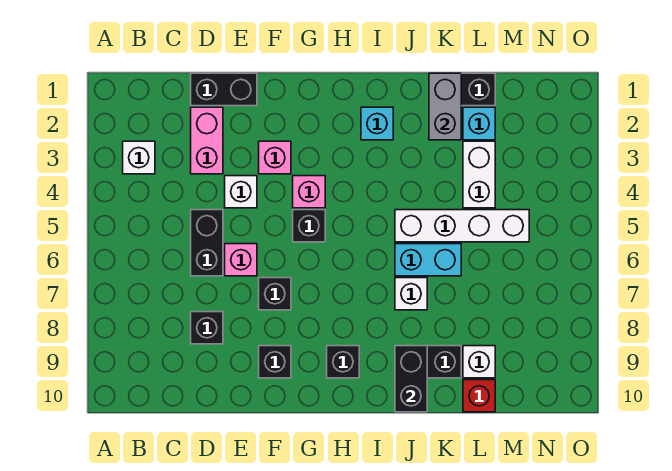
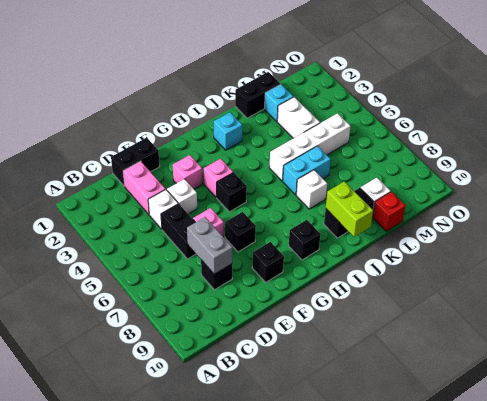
white 1x1 brick [123,141,155,174] -> white 1x1 brick moved to [148,189,178,229]
black 1x2 brick [395,346,427,412] -> lime 1x2 brick [326,181,373,237]
grey 1x2 brick [429,73,461,140] -> grey 1x2 brick moved to [187,217,233,274]

